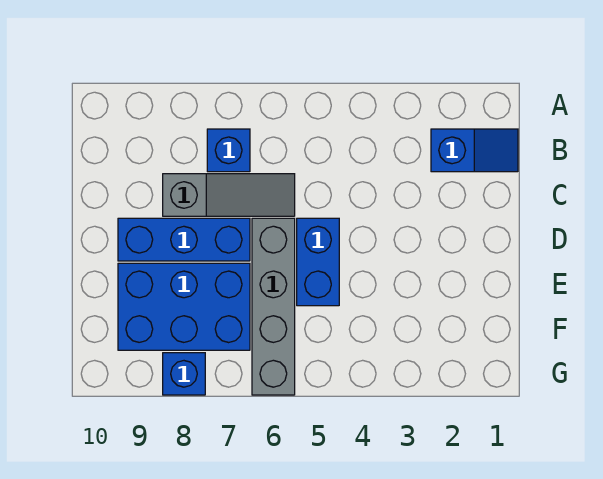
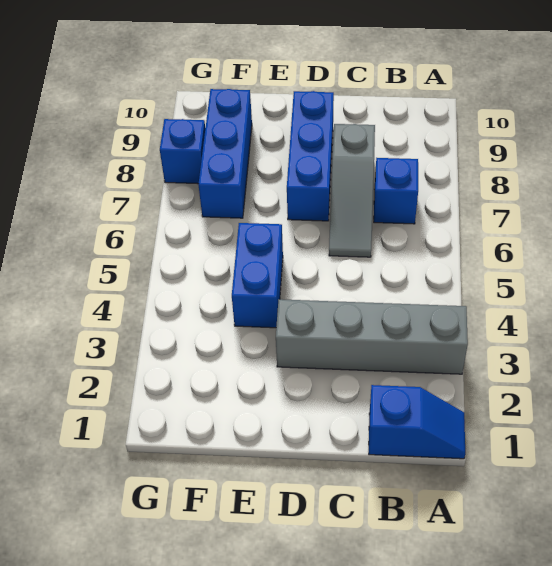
blue 1x2 slope [431,129,518,172] -> blue 1x2 slope turned to [369,385,465,459]
blue 1x2 brick [297,218,339,306] -> blue 1x2 brick turned to [232,223,283,328]
grey 1x4 brick [252,218,295,395] -> grey 1x4 brick moved to [276,299,468,374]
blue 2x3 brick [118,263,250,350] -> blue 1x3 brick [198,89,252,218]

